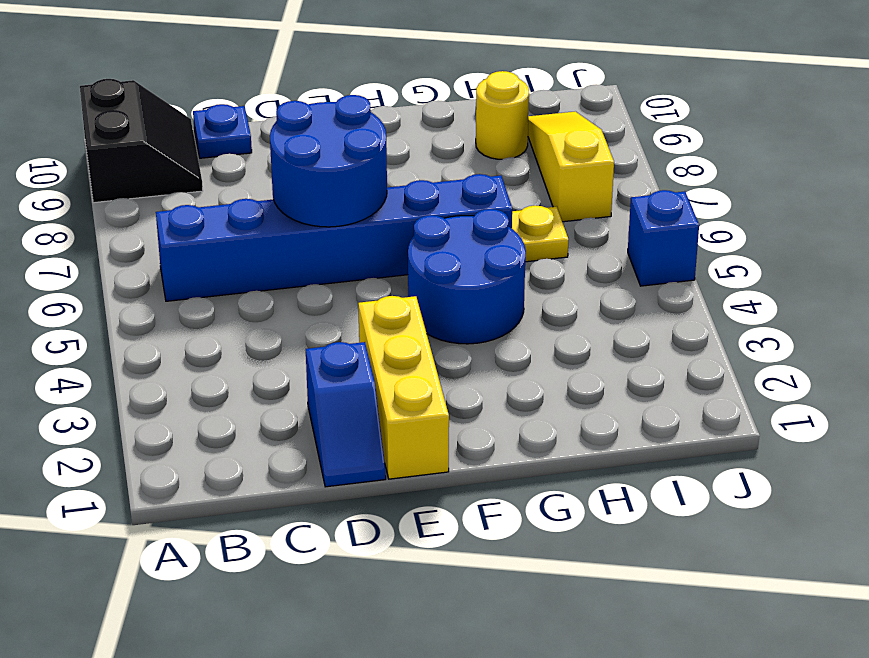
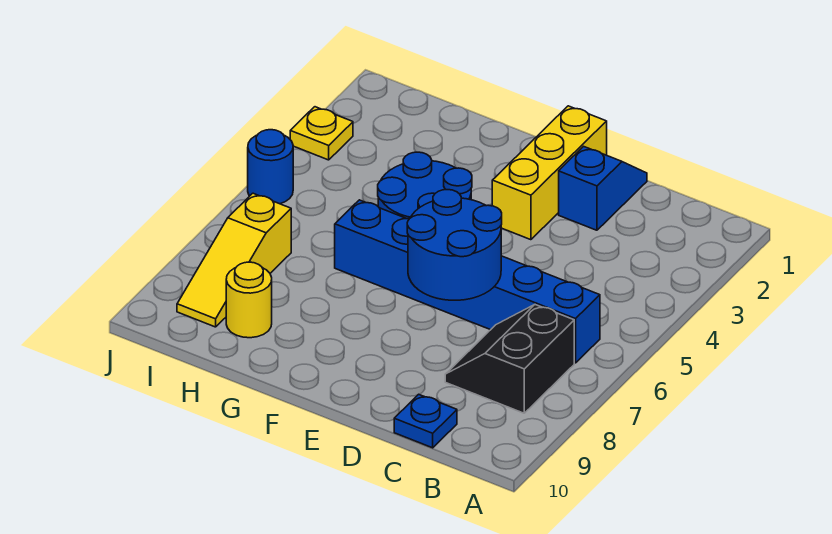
black 2x2 slope [80,79,203,203] -> black 2x2 slope moved to [445,305,574,413]
yellow 1x1 plate [512,205,568,262] -> yellow 1x1 plate moved to [290,107,353,160]
blue 1x1 brick [628,190,699,286] -> blue 1x1 round brick [248,130,293,204]

